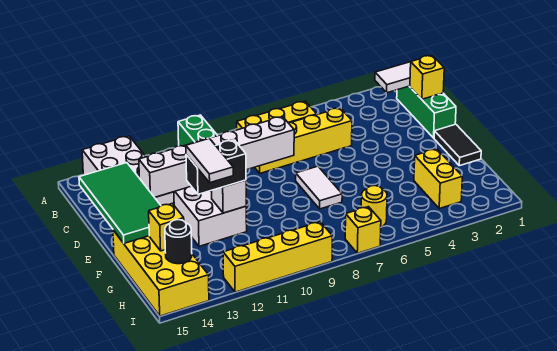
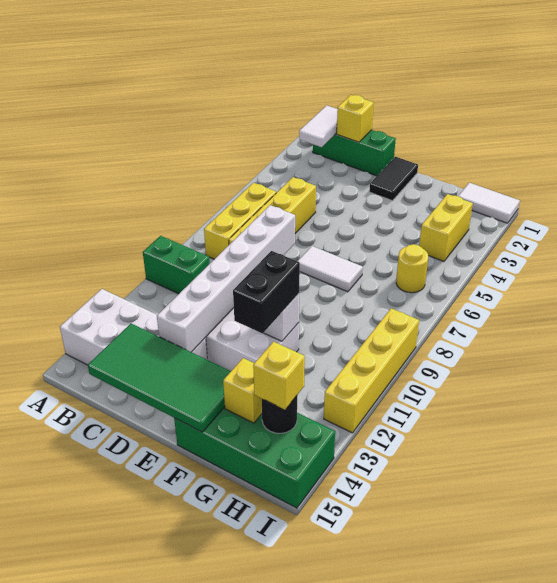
black 1x2 tile [434,124,481,166] -> black 1x2 tile turned to [369,157,418,201]
white 1x2 tile [186,138,233,183] -> white 1x2 tile moved to [459,183,520,223]
yellow 2x4 brick [113,230,209,316] -> green 2x4 brick [174,407,335,508]
yellow 1x2 brick [414,149,463,209] -> yellow 1x2 brick turned to [419,194,473,261]
yellow 1x1 brick [345,207,381,253] -> yellow 1x1 brick moved to [253,342,305,410]

